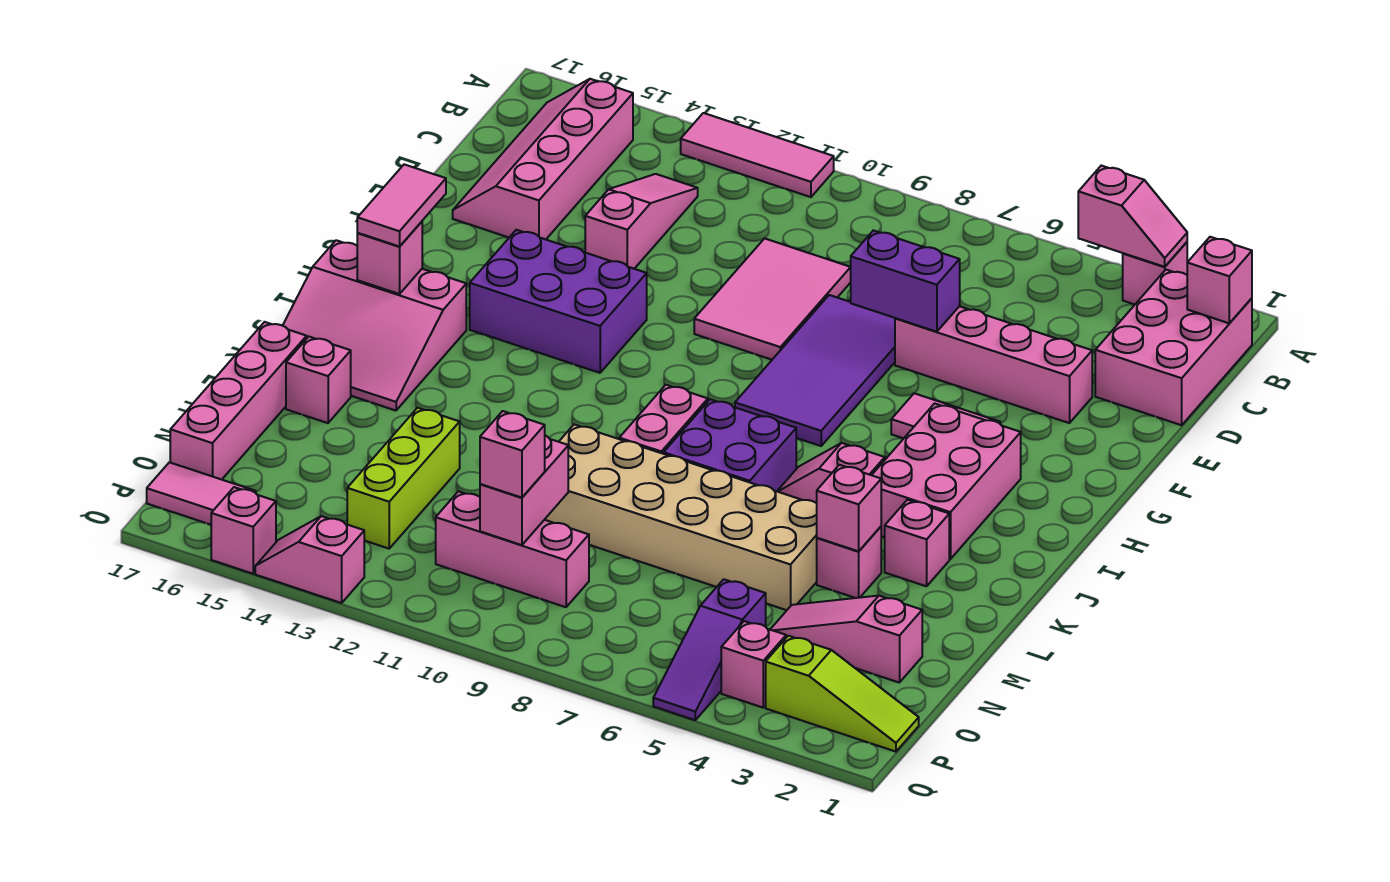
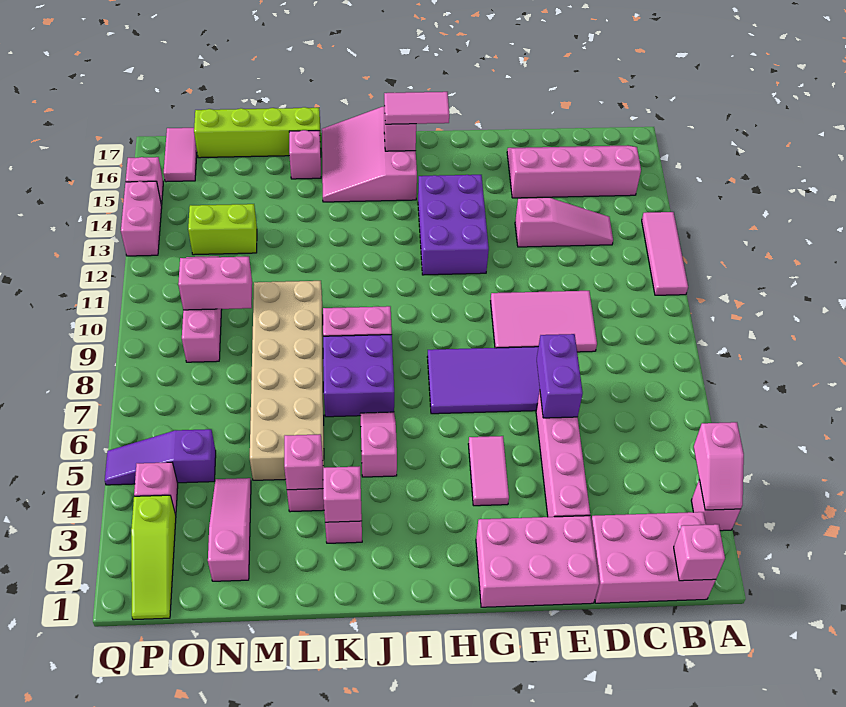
pink 2x3 brick [872,403,1021,559] -> pink 2x3 brick moved to [476,516,599,607]
pink 1x4 brick [170,322,307,480] -> lime 1x4 brick [194,107,321,158]
lime 1x3 brick [347,408,460,549] -> lime 1x2 brick [188,204,257,255]
pink 1x1 brick [480,411,545,498] -> pink 1x1 brick moved to [323,466,362,522]
pink 1x2 slope [255,516,364,603] -> pink 1x2 brick [121,181,162,256]

